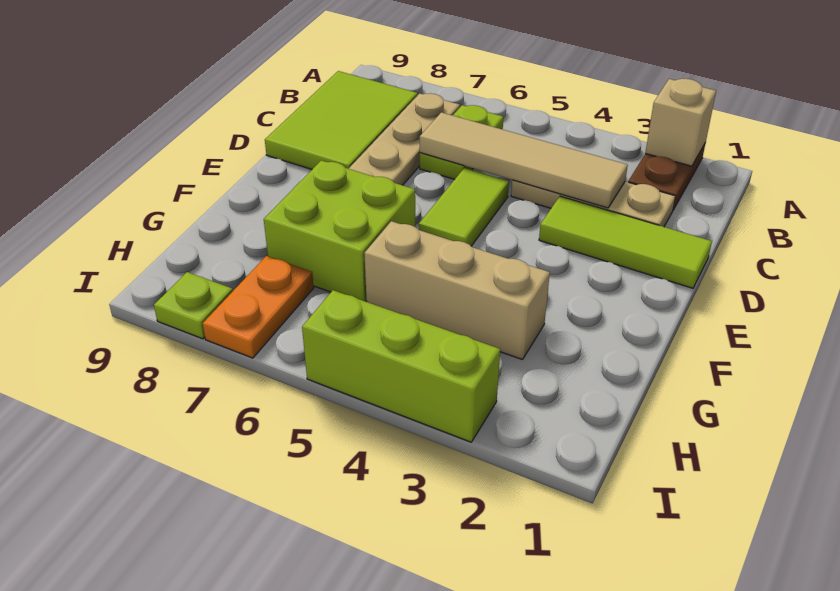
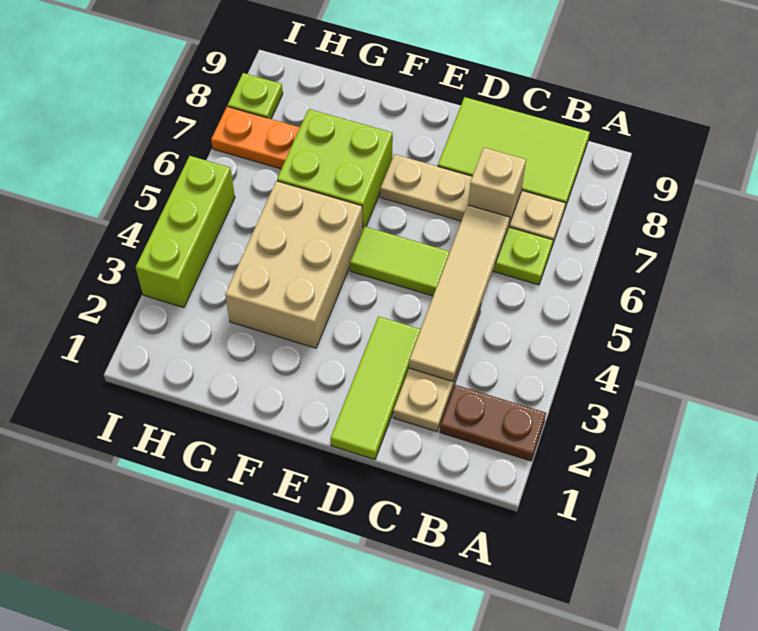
tan 1x1 brick [645,79,716,166] -> tan 1x1 brick moved to [468,148,526,224]
tan 1x3 brick [364,221,550,360] -> tan 2x3 brick [225,181,363,348]

